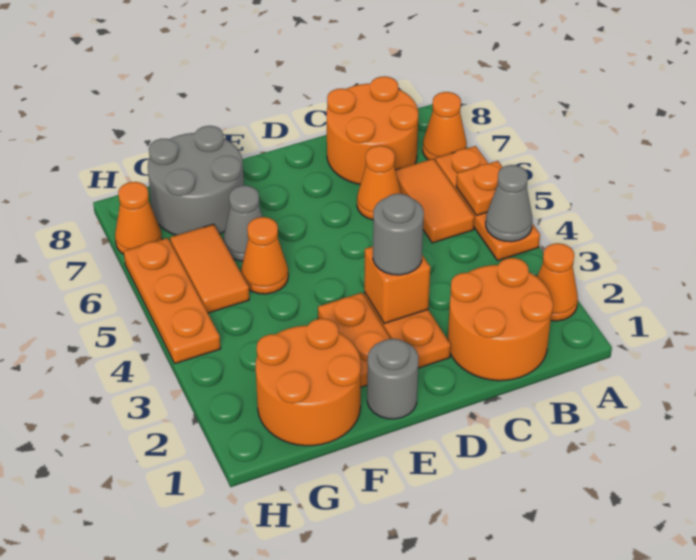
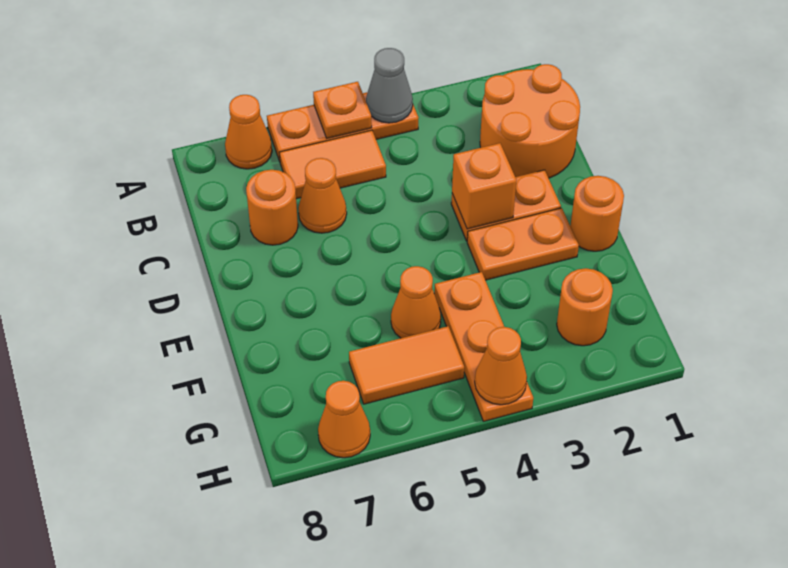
orange 1x1 cone [537,243,578,321] -> orange 1x1 cone moved to [475,327,527,405]
orange 2x2 round brick [327,76,418,184] -> orange 1x1 round brick [246,170,298,245]
grey 1x1 round brick [373,194,424,275] -> none
grey 1x1 round brick [367,339,419,419] -> orange 1x1 round brick [570,176,624,251]
orange 2x2 round brick [256,319,361,446] -> orange 1x1 round brick [557,268,613,346]
grey 1x1 cone [223,186,263,261] -> none
grey 2x2 round brick [148,126,244,235] -> none
orange 1x3 plate [124,238,221,364] -> orange 1x3 plate turned to [434,272,533,421]

